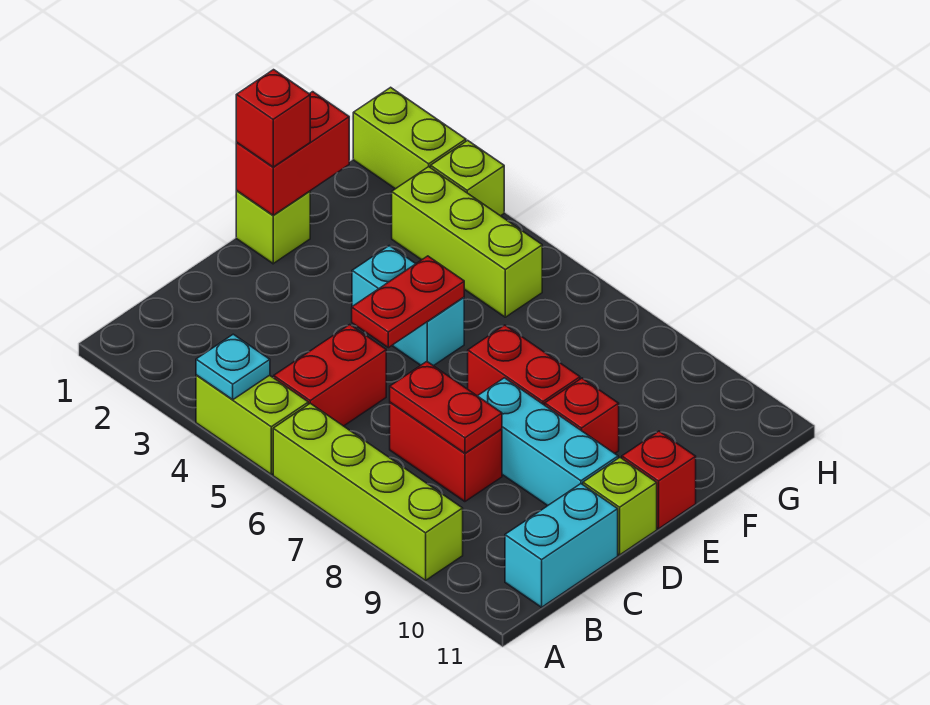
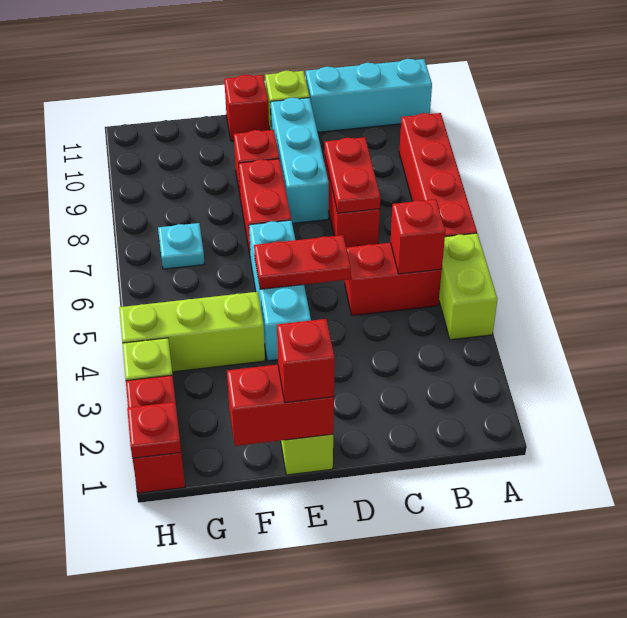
cyan 1x1 plate [196,334,270,400] -> cyan 1x1 plate moved to [158,223,205,269]
lime 1x4 brick [273,403,463,581] -> red 1x4 brick [399,113,477,237]
none -> red 1x1 brick [390,199,445,274]
cyan 1x2 brick [505,484,618,607] -> cyan 1x3 brick [306,59,432,132]
cyan 1x2 brick [352,246,464,366] -> cyan 1x3 brick [249,220,311,361]
lime 1x3 brick [392,167,542,317] -> lime 1x3 brick turned to [119,292,265,372]
lime 1x2 brick [353,87,466,189] -> red 1x2 brick [126,375,185,493]
none -> red 1x1 plate [127,402,181,458]

